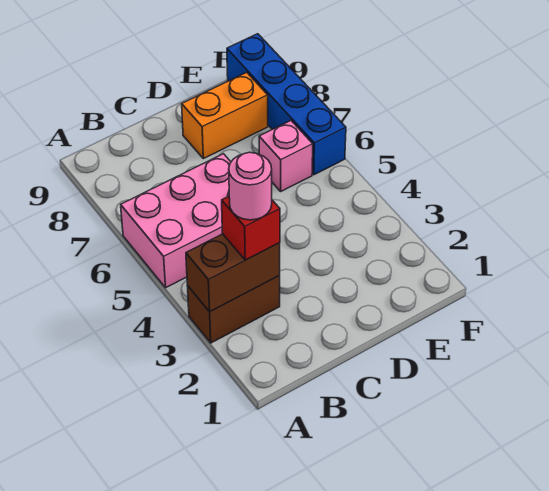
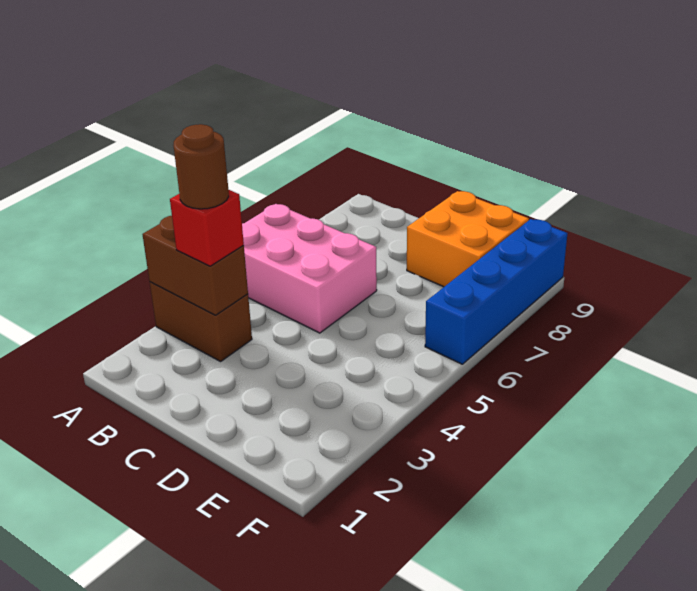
pink 1x1 round brick [229,152,272,220] -> brown 1x1 round brick [173,124,229,209]
orange 1x2 brick [182,72,268,159] -> orange 2x2 brick [407,191,529,287]
pink 1x1 brick [259,121,313,191] -> none

